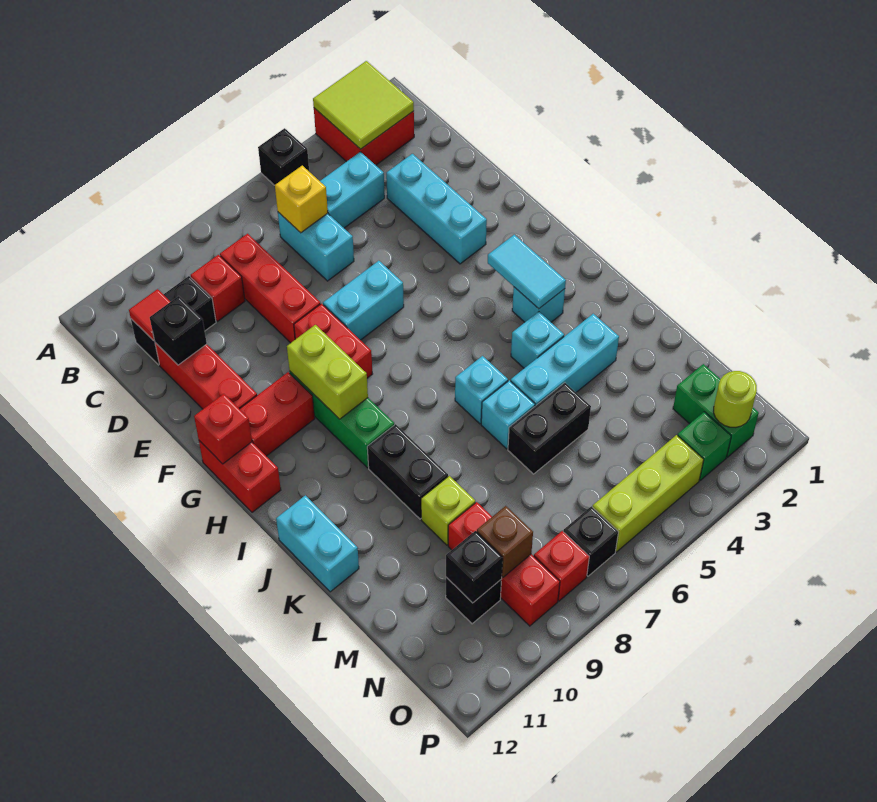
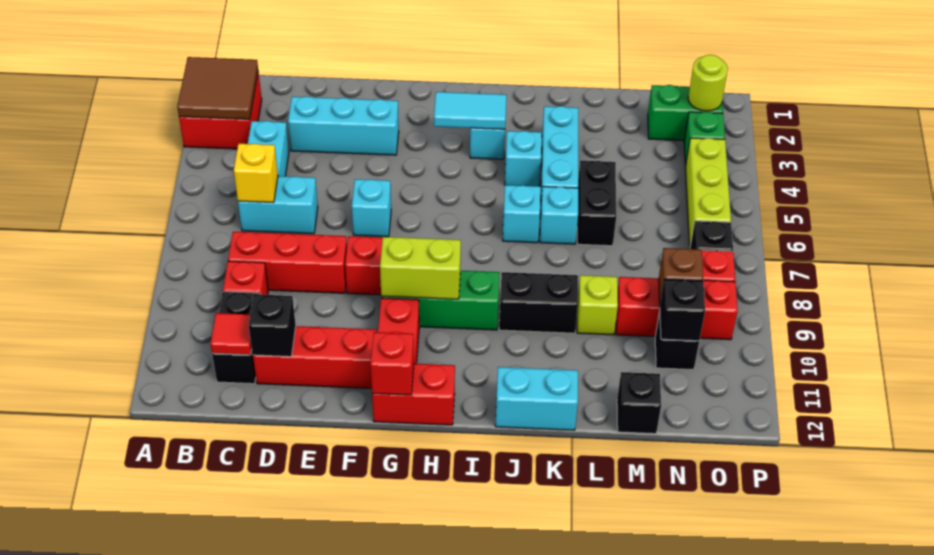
lime 2x2 tile [313,61,414,149] -> brown 2x2 tile [177,57,258,119]
black 1x1 brick [258,128,309,185] -> black 1x1 brick moved to [617,372,661,434]
cyan 1x2 brick [323,261,404,340] -> cyan 1x1 brick [352,179,391,237]

